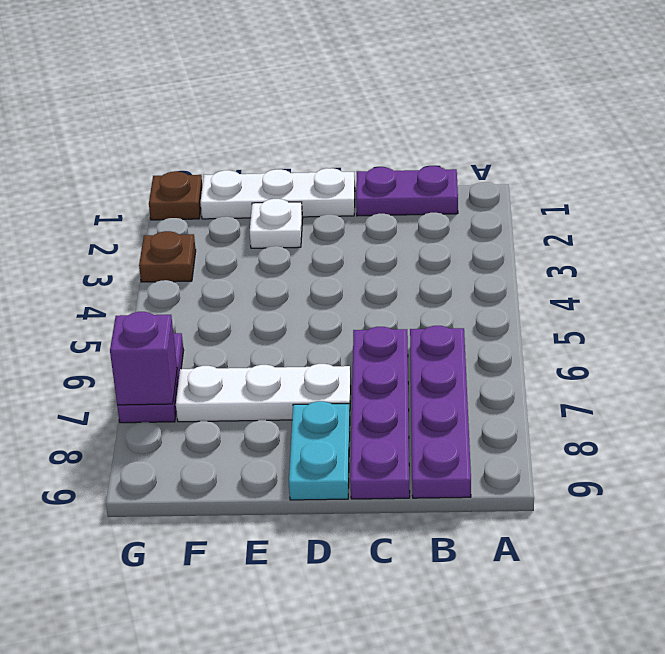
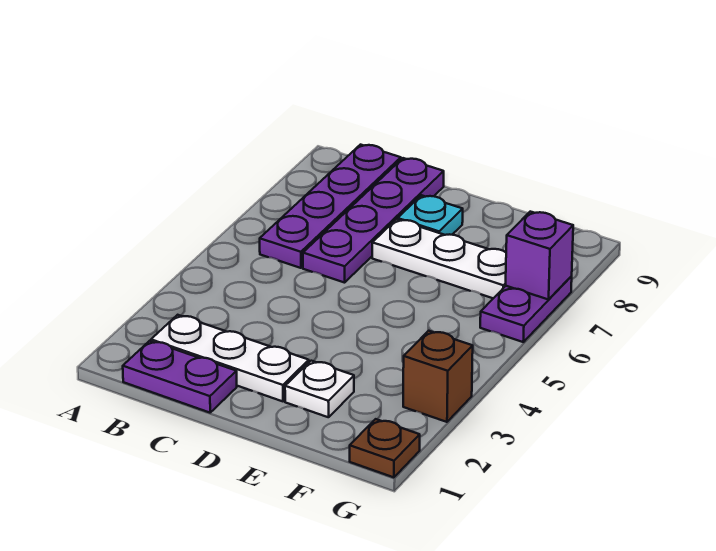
white 1x3 plate [200,168,355,219] -> white 1x3 plate moved to [151,315,309,401]
cyan 1x2 plate [289,401,350,500] -> cyan 1x1 plate [398,195,463,235]
brown 1x1 plate [139,231,196,282] -> brown 1x1 brick [403,331,473,422]

